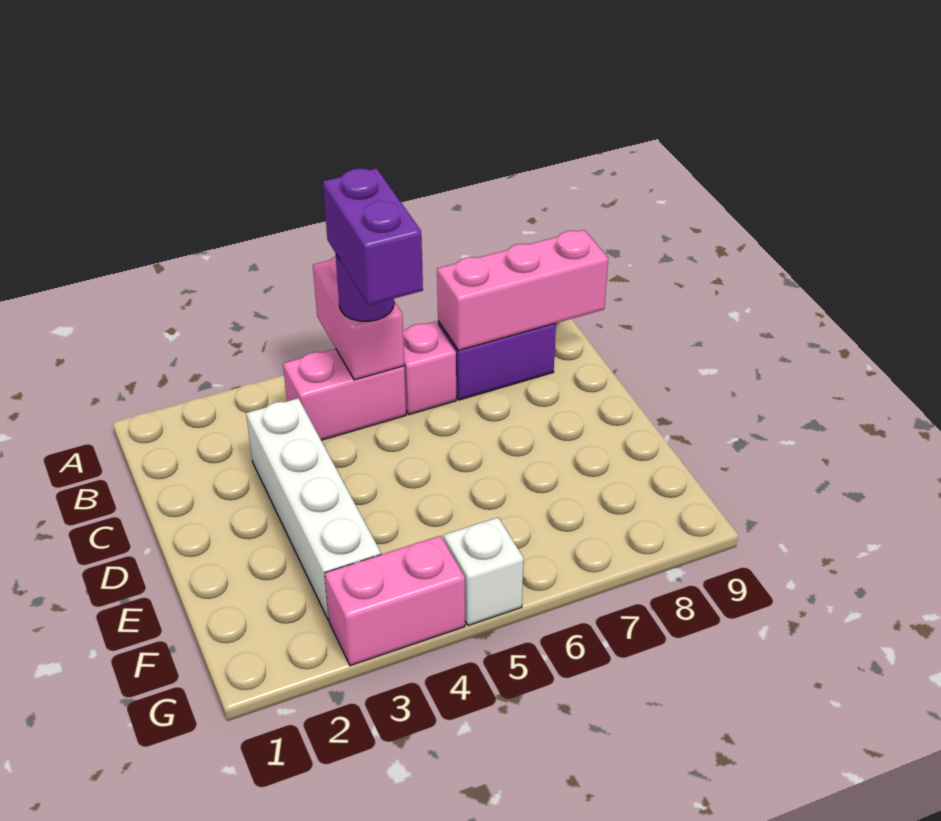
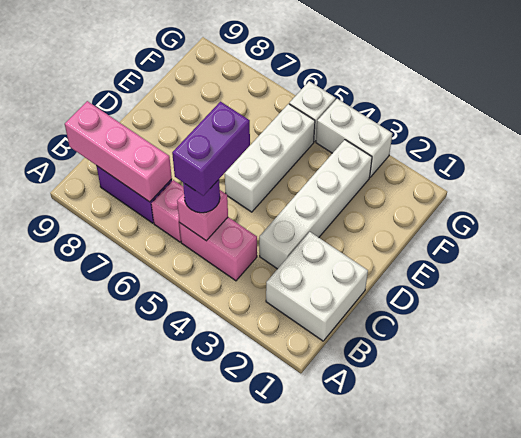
pink 1x2 brick [313,256,404,380] -> pink 1x1 brick [177,190,228,241]
none -> white 2x2 brick [266,232,368,341]
none -> white 1x3 brick [225,104,315,212]
pink 1x2 brick [325,536,465,666] -> white 1x2 brick [316,99,392,177]

